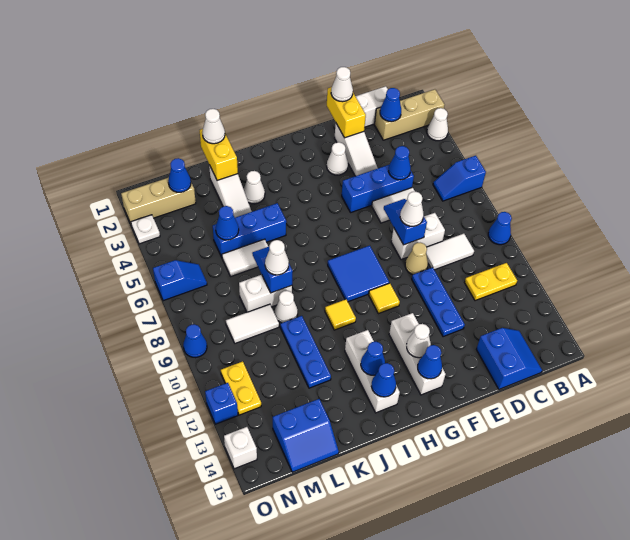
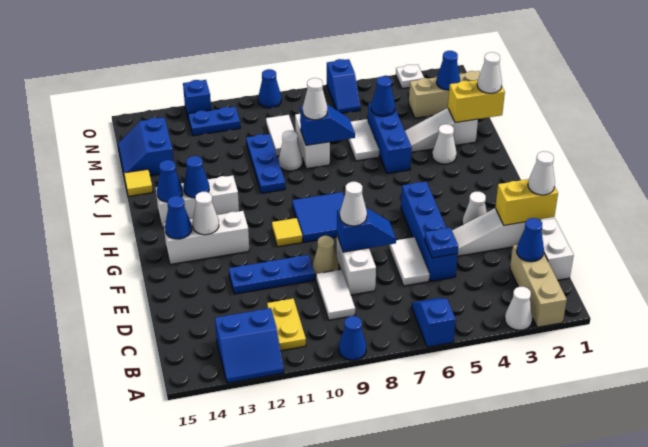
blue 2x2 slope [476,328,542,389] -> blue 2x2 slope moved to [215,308,284,383]
blue 1x3 brick [342,165,414,212] -> blue 1x4 brick [401,181,458,281]
blue 1x1 cone [389,146,411,180] -> blue 1x1 plate [425,228,458,258]
yellow 1x1 tile [325,299,356,330] -> yellow 1x1 tile moved to [124,169,153,196]
blue 1x3 plate [280,316,331,388] -> blue 1x3 plate turned to [246,134,285,193]
tan 1x3 brick [121,178,196,224] -> tan 1x3 brick turned to [409,71,480,118]
yellow 1x2 plate [221,361,261,415] -> blue 1x2 plate [188,107,240,136]
white 1x1 brick [224,427,257,469] -> none

